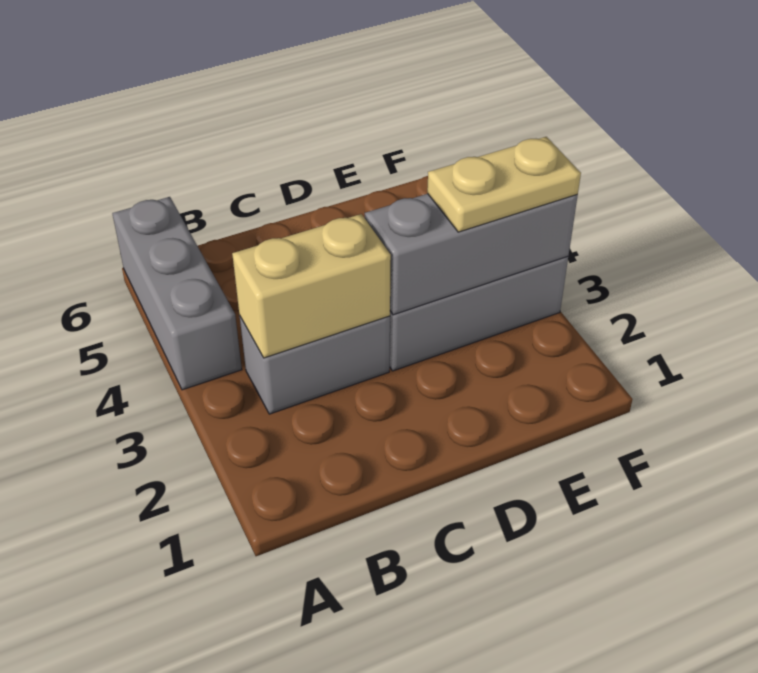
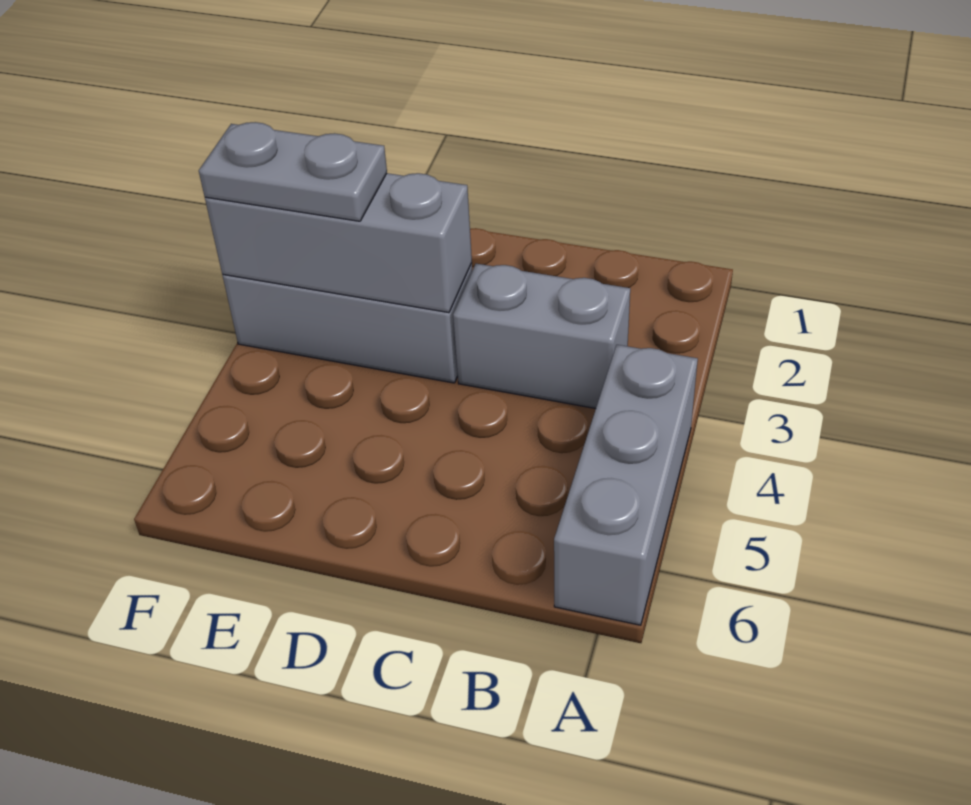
tan 1x2 brick [232,214,391,358] -> none
tan 1x2 plate [427,137,581,232] -> grey 1x2 plate [199,122,387,221]

